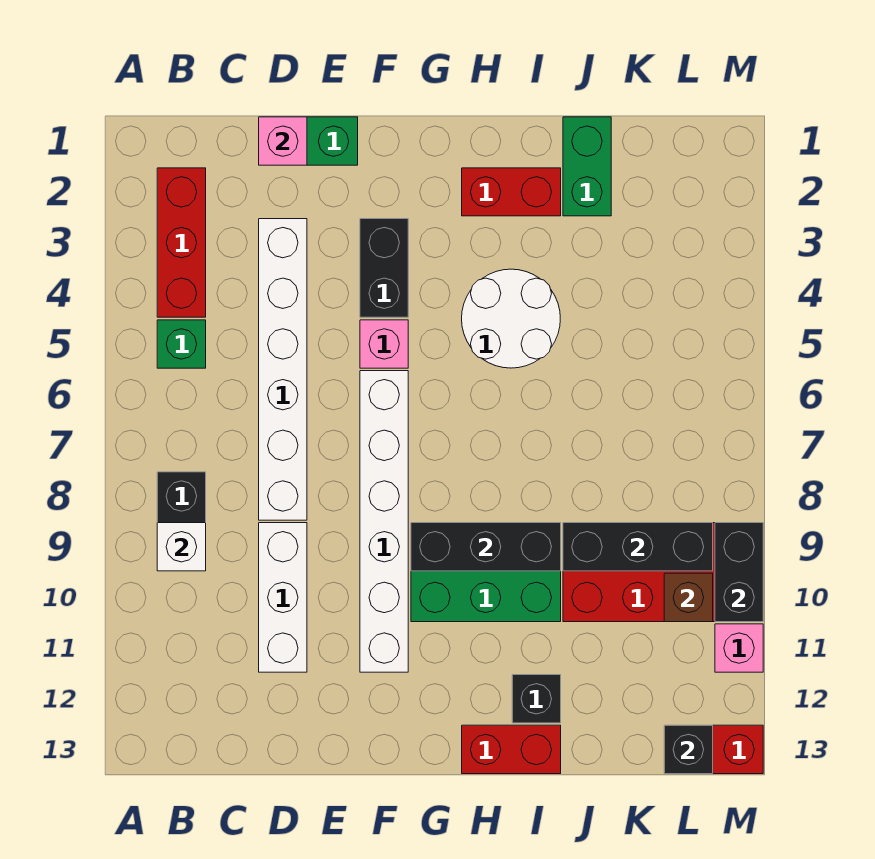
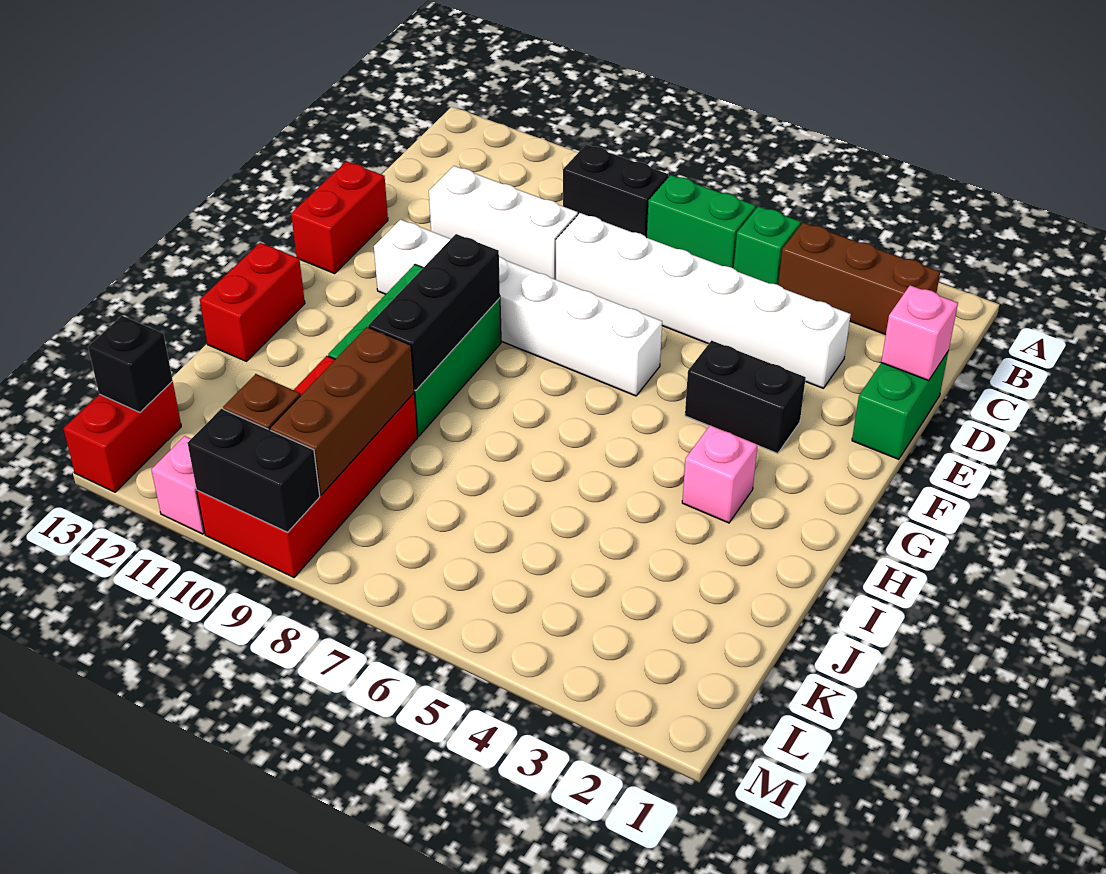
red 1x3 brick [157,168,206,317] -> brown 1x3 brick [778,222,940,335]
white 1x1 brick [157,523,206,571] -> none
pink 1x1 brick [360,320,408,368] -> pink 1x1 brick moved to [682,425,758,523]
red 1x2 brick [462,168,561,216] -> red 1x2 brick moved to [291,161,388,273]
white 2x2 round brick [462,269,560,368] -> none
black 1x1 brick [512,675,561,723] -> none
green 1x2 brick [563,117,611,216] -> green 1x2 brick moved to [647,175,756,268]
black 1x3 brick [563,523,713,571] -> brown 1x3 brick [270,327,414,495]

